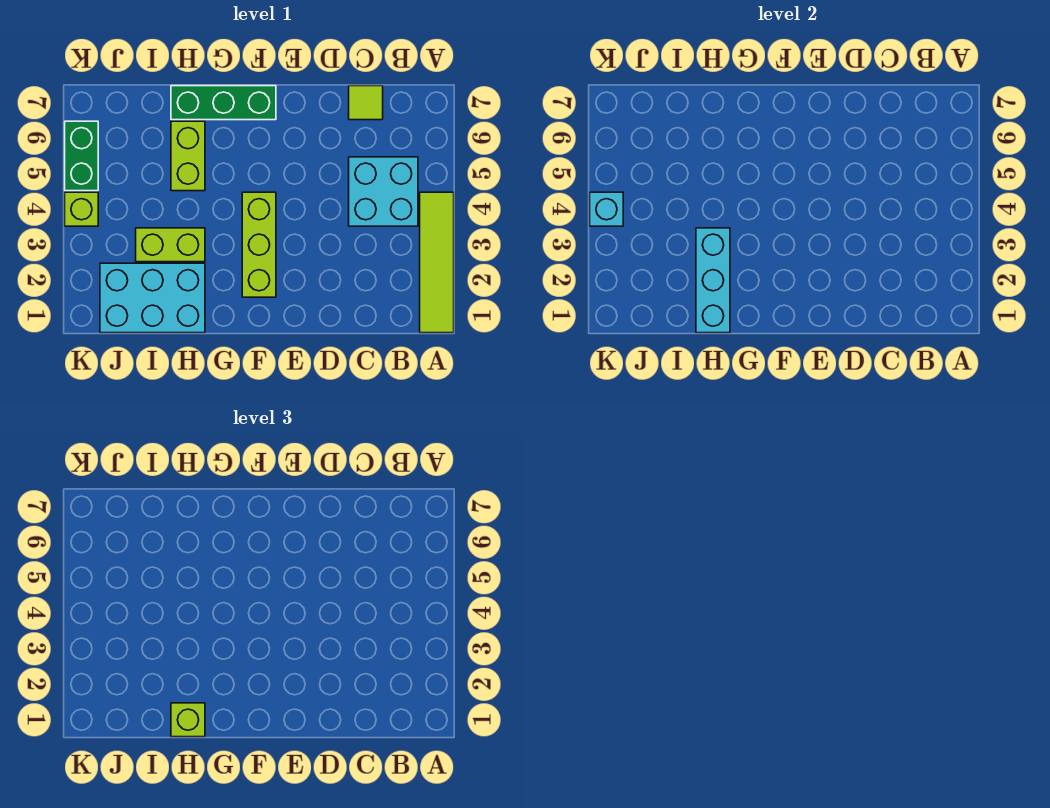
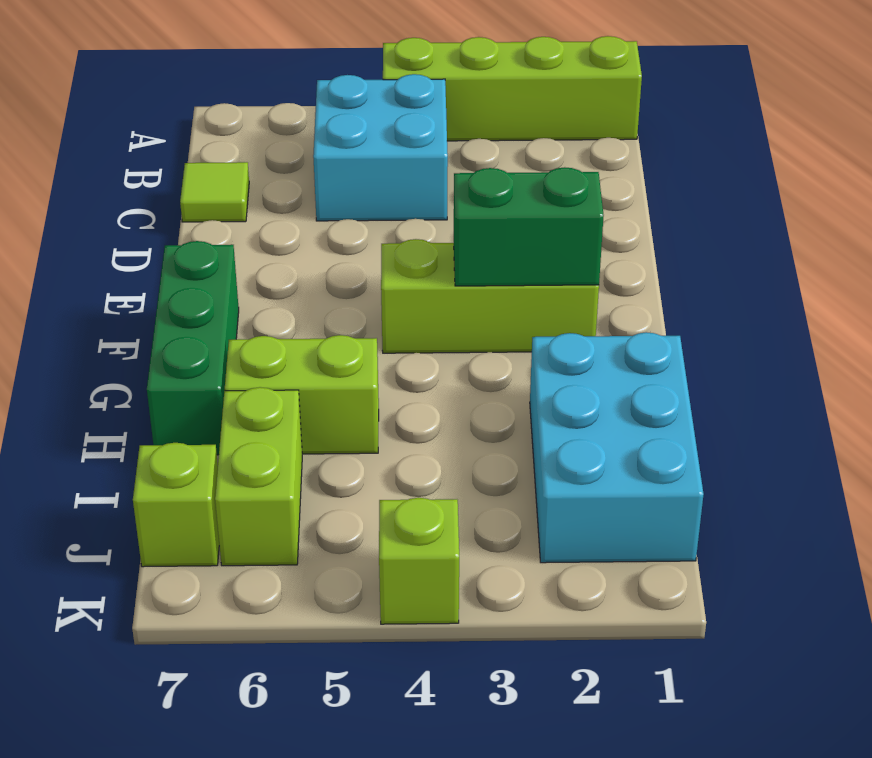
lime 1x4 tile [420,192,454,333] -> lime 1x4 brick [383,36,642,141]
cyan 1x3 brick [696,228,730,333] -> none
lime 1x1 brick [171,703,205,737] -> lime 1x1 brick moved to [133,443,219,567]
lime 1x2 brick [136,228,205,262] -> lime 1x2 brick moved to [215,387,302,566]
cyan 1x1 brick [590,192,623,226] -> none
green 1x2 brick [65,121,98,191] -> green 1x2 brick moved to [454,167,604,286]

